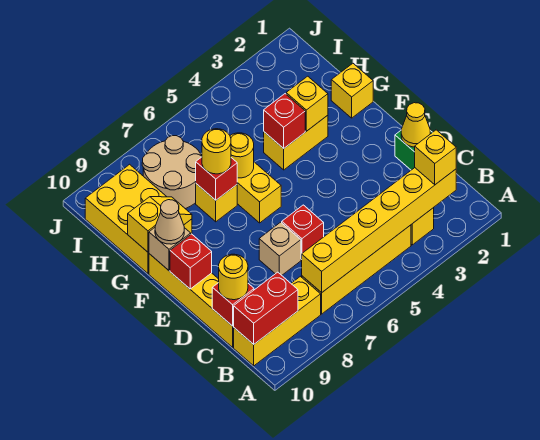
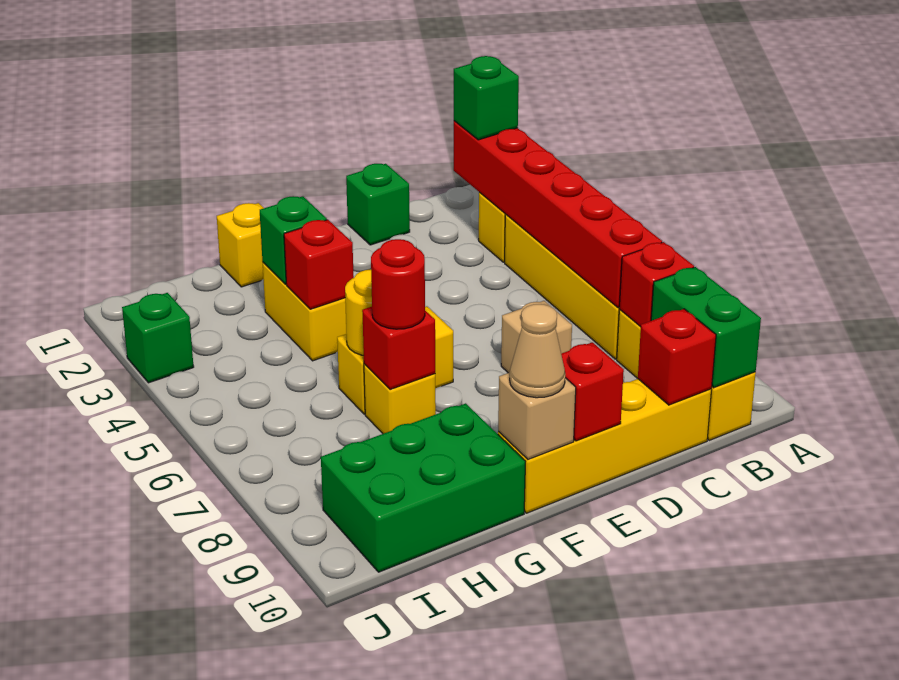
yellow 1x6 brick [302,168,456,293] -> red 1x6 brick [454,121,662,308]
yellow 1x1 brick [415,130,456,185] -> green 1x1 brick [454,56,519,140]
red 1x2 brick [233,272,298,344] -> green 1x2 brick [651,267,761,388]
yellow 1x1 round brick [219,254,248,300] -> none
yellow 1x1 cone [401,103,430,147] -> none
red 1x1 brick [282,205,324,260] -> red 1x1 brick moved to [619,242,694,327]
yellow 1x1 brick [286,76,328,131] -> green 1x1 brick [260,196,327,284]
yellow 1x1 round brick [202,129,231,174] -> red 1x1 round brick [371,239,425,329]
yellow 2x3 brick [85,164,192,273] -> green 2x3 brick [321,403,526,572]
yellow 1x2 slope [128,197,192,252] -> none
tan 2x2 round brick [142,136,202,209] -> none
none -> green 1x1 brick [122,293,194,383]

